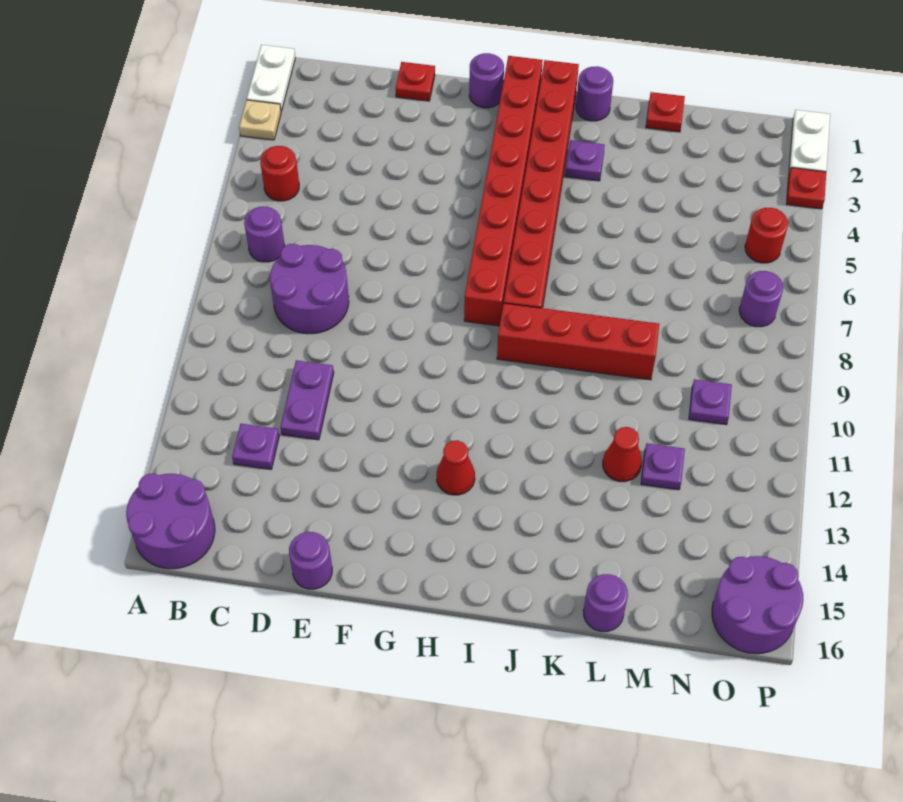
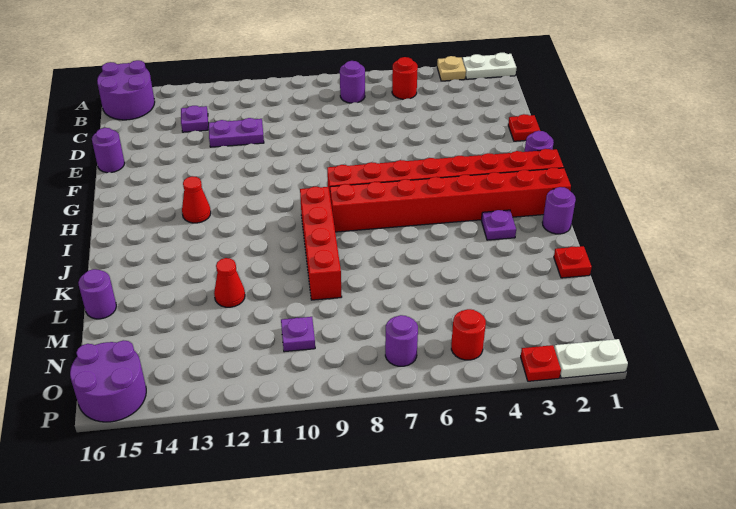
purple 2x2 round brick [270,244,349,334] -> none
purple 1x1 plate [641,443,685,490] -> none

